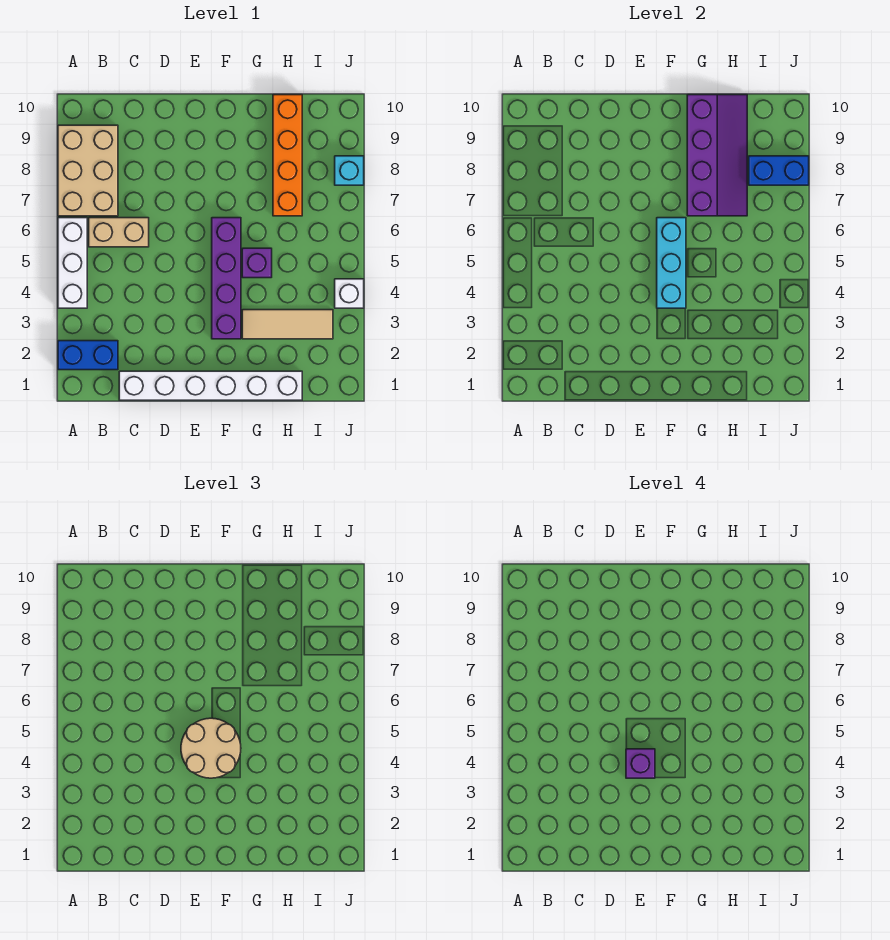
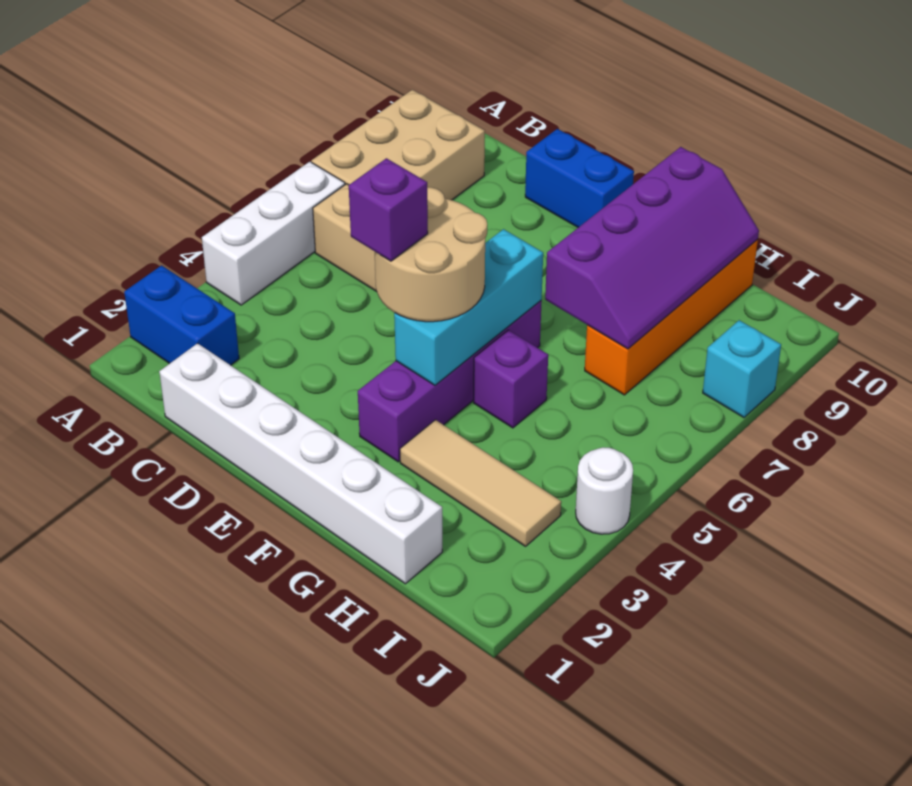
blue 1x2 brick [749,156,809,185] -> blue 1x2 brick moved to [525,129,634,227]
white 1x1 brick [335,279,364,308] -> white 1x1 round brick [576,447,633,534]

